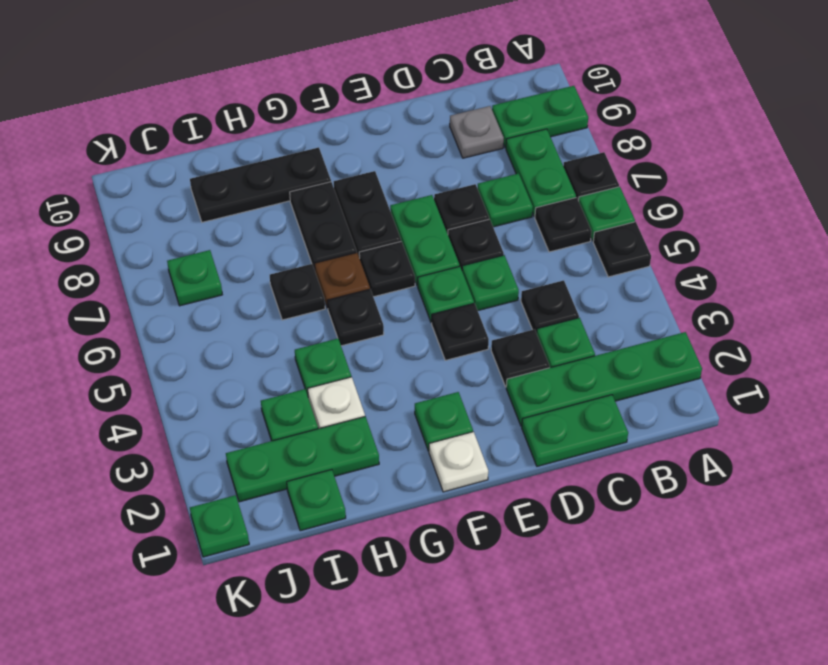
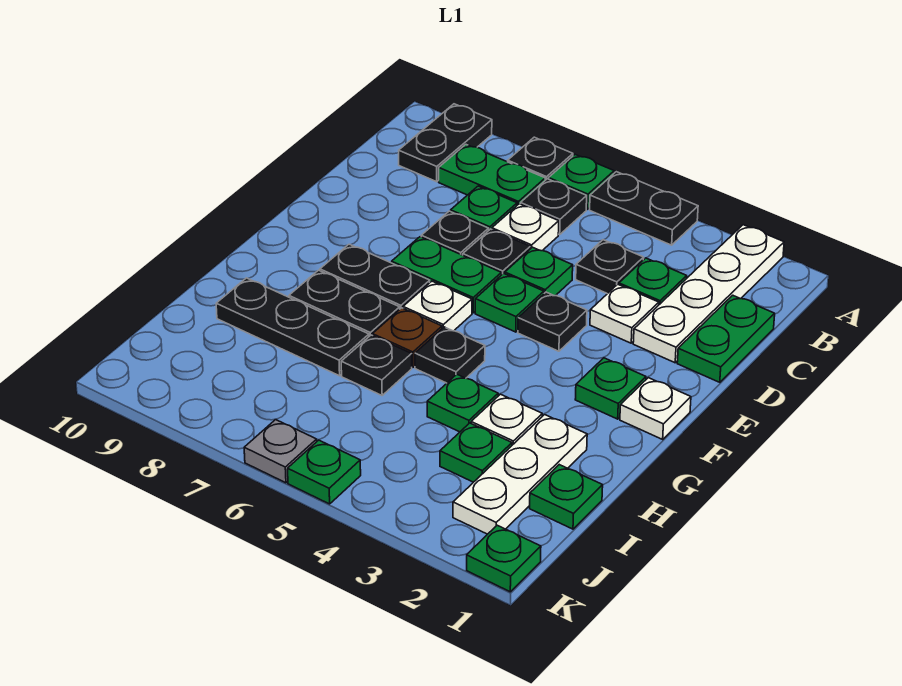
green 1x4 plate [506,332,702,426] -> white 1x4 plate [633,225,784,363]
black 1x1 plate [593,222,651,277] -> black 1x2 plate [590,172,698,245]
green 1x2 plate [492,86,588,148] -> black 1x2 plate [399,104,492,182]
none -> white 1x1 plate [492,204,559,251]
grey 1x1 plate [450,106,504,158] -> grey 1x1 plate moved to [244,420,317,483]
black 1x1 plate [491,329,550,387] -> white 1x1 plate [590,284,659,343]
black 1x1 plate [359,241,415,297] -> white 1x1 plate [403,281,472,331]
black 1x3 plate [190,147,331,222] -> black 1x3 plate turned to [216,278,369,376]
green 1x3 plate [226,417,379,502] -> white 1x3 plate [453,415,587,534]
green 1x1 plate [167,250,222,306] -> green 1x1 plate moved to [288,440,361,504]

